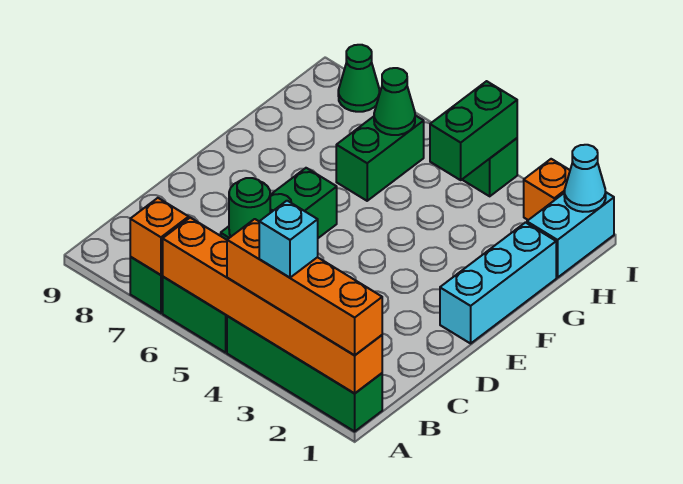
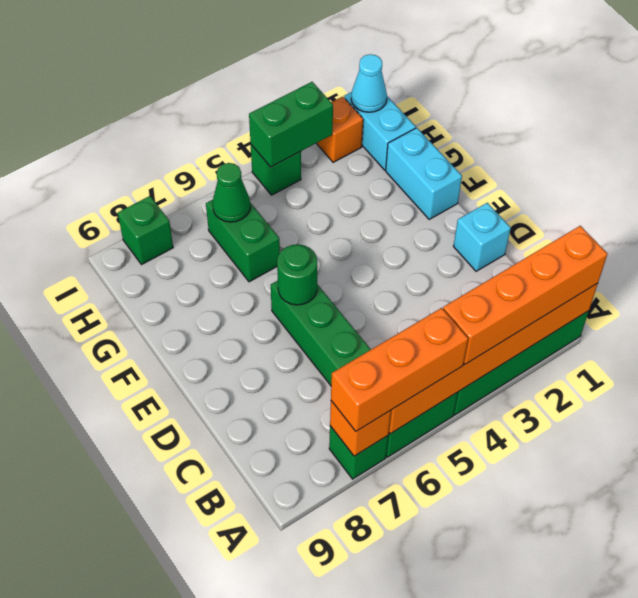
cyan 1x1 brick [259,201,318,278] -> cyan 1x1 brick moved to [454,203,511,271]
none -> orange 1x3 brick [331,308,468,431]
green 1x1 round brick [229,178,270,236] -> green 1x1 round brick moved to [277,244,317,305]
cyan 1x3 brick [440,223,556,343] -> cyan 1x2 brick [386,128,462,219]
green 1x2 brick [430,81,517,180] -> green 1x2 brick turned to [249,82,333,167]
green 1x1 cone [338,45,380,112] -> green 1x1 brick [118,196,173,265]

